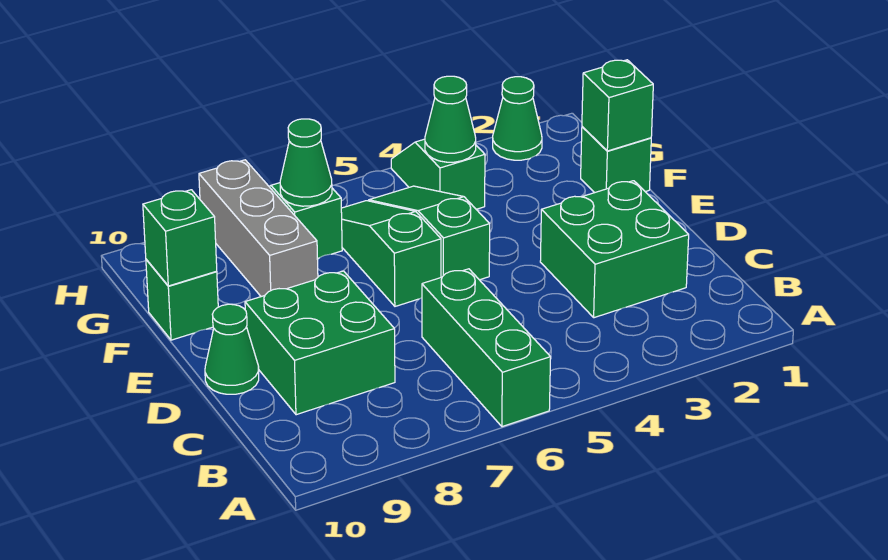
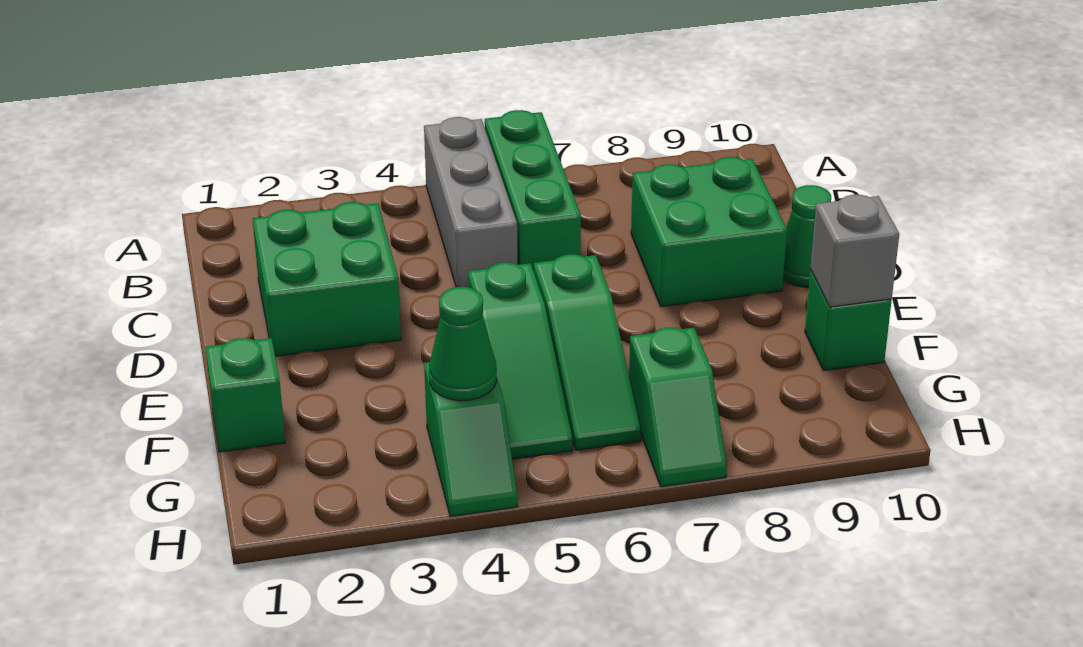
green 1x1 brick [582,60,653,151] -> none
grey 1x3 brick [199,160,318,297] -> grey 1x3 brick moved to [424,117,517,287]
green 1x1 brick [143,190,217,286] -> grey 1x1 brick [810,195,899,307]
green 1x1 cone [280,119,332,206] -> none
green 1x1 cone [493,77,542,160] -> none

